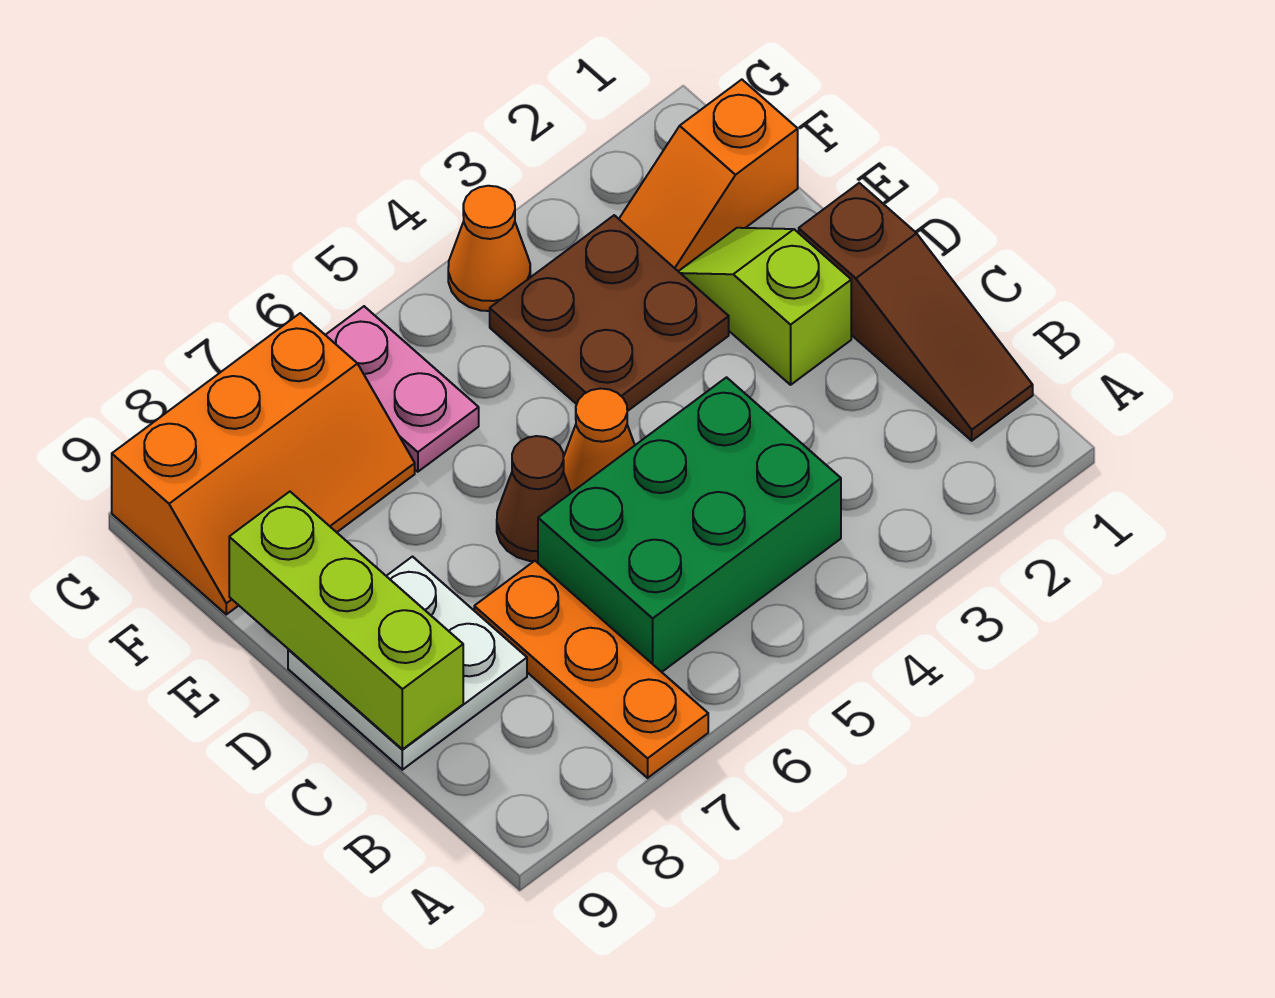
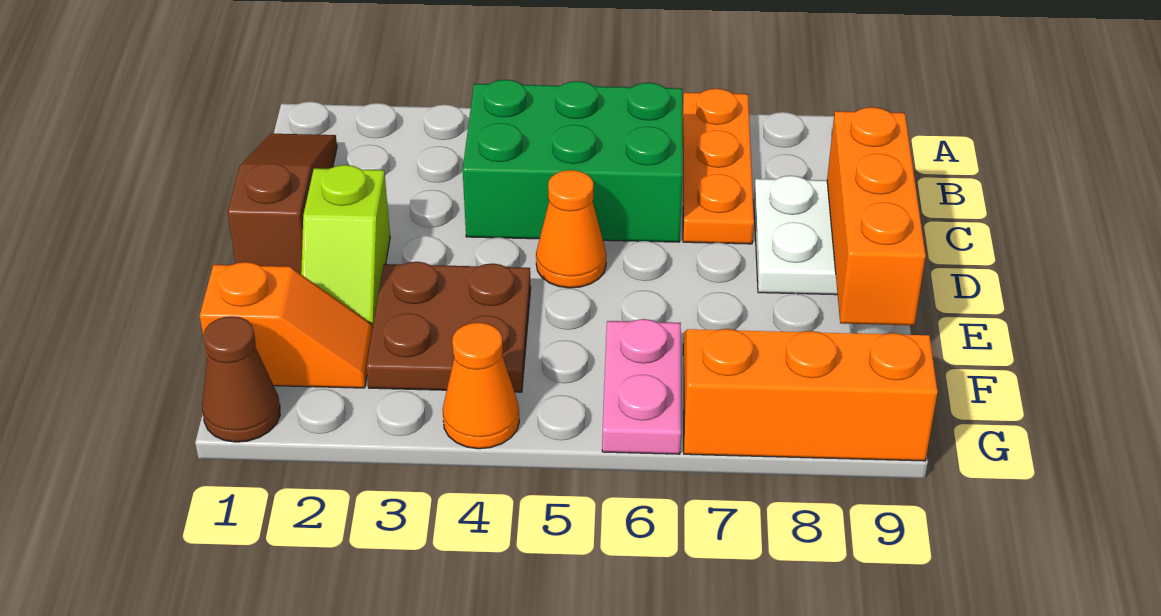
lime 1x3 brick [229,492,463,749] -> orange 1x3 brick [827,107,926,325]
brown 1x1 cone [497,436,571,561] -> brown 1x1 cone moved to [202,316,280,442]

